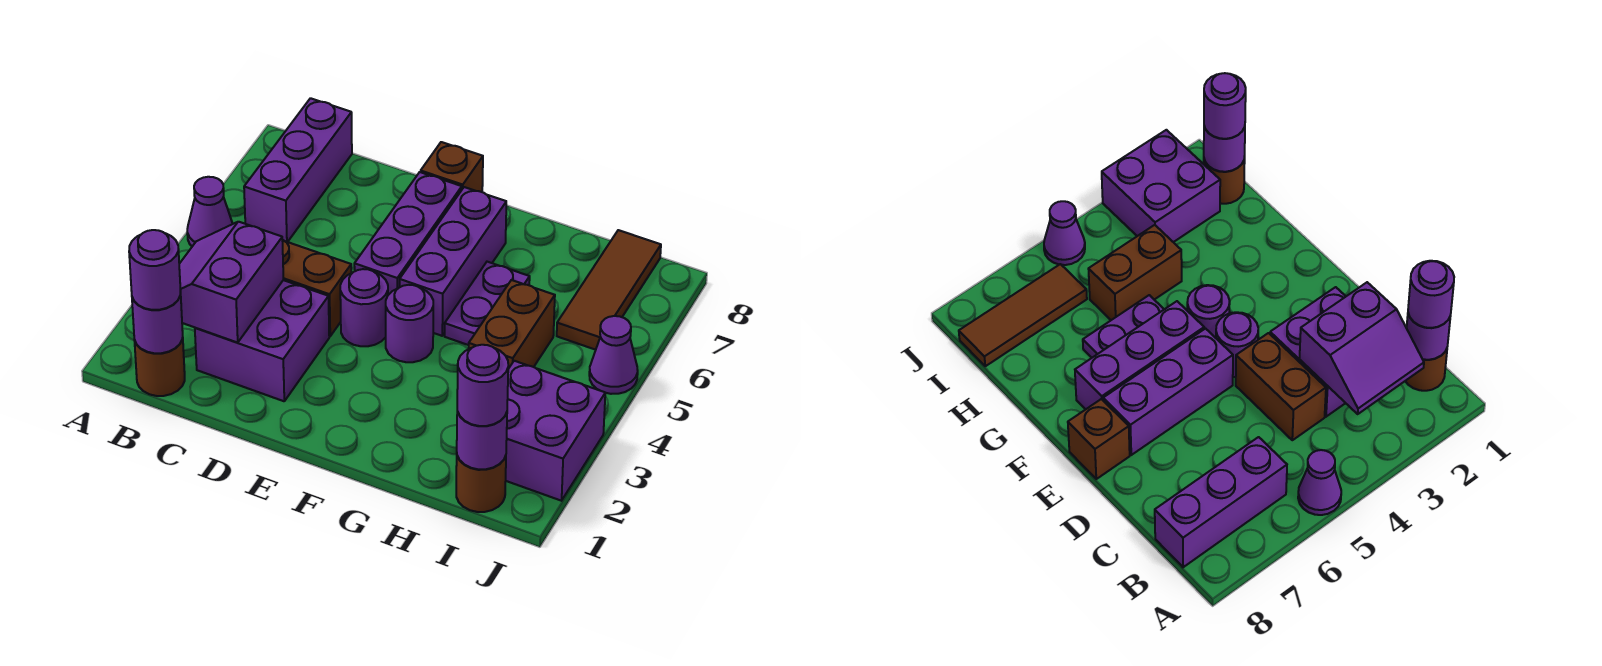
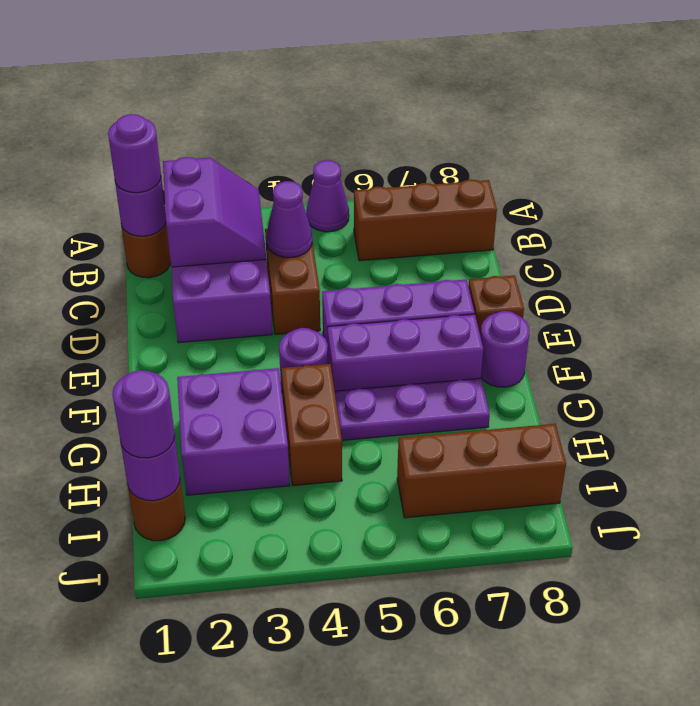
purple 2x2 slope [179,222,283,343] -> purple 2x2 slope turned to [163,157,266,267]
purple 1x3 brick [244,98,352,242] -> brown 1x3 brick [354,179,497,261]
purple 1x1 round brick [340,269,388,346] -> purple 1x1 round brick moved to [481,311,529,387]
purple 1x2 plate [445,262,530,345] -> purple 1x3 plate [335,378,490,440]
brown 1x2 brick [469,280,555,369] -> brown 1x2 brick turned to [281,364,342,486]
purple 2x2 brick [506,361,605,501] -> purple 2x2 brick moved to [177,368,290,495]
brown 1x3 tile [557,230,661,350] -> brown 1x3 brick [397,424,566,518]
purple 1x1 cone [589,316,638,394] -> purple 1x1 cone moved to [266,181,312,257]

